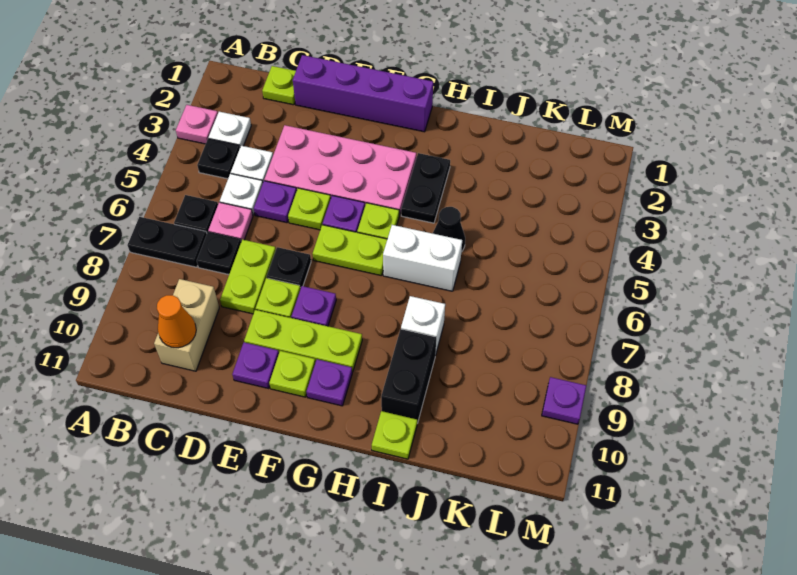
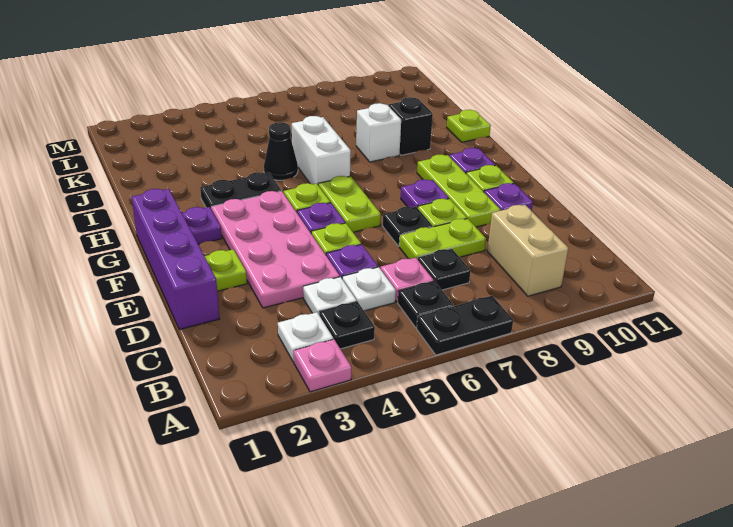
black 1x2 plate [128,217,207,267] -> black 1x2 plate turned to [417,296,513,355]
lime 1x1 plate [262,66,296,105] -> lime 1x1 plate moved to [205,249,247,291]
tan 1x2 brick [154,279,219,371] -> tan 1x2 brick turned to [487,205,568,296]
orange 1x1 cone [157,295,196,348] -> none
black 1x2 brick [381,329,436,423] -> black 1x1 brick [389,97,433,155]
purple 1x1 plate [542,377,586,424] -> purple 1x1 plate moved to [182,207,222,244]

